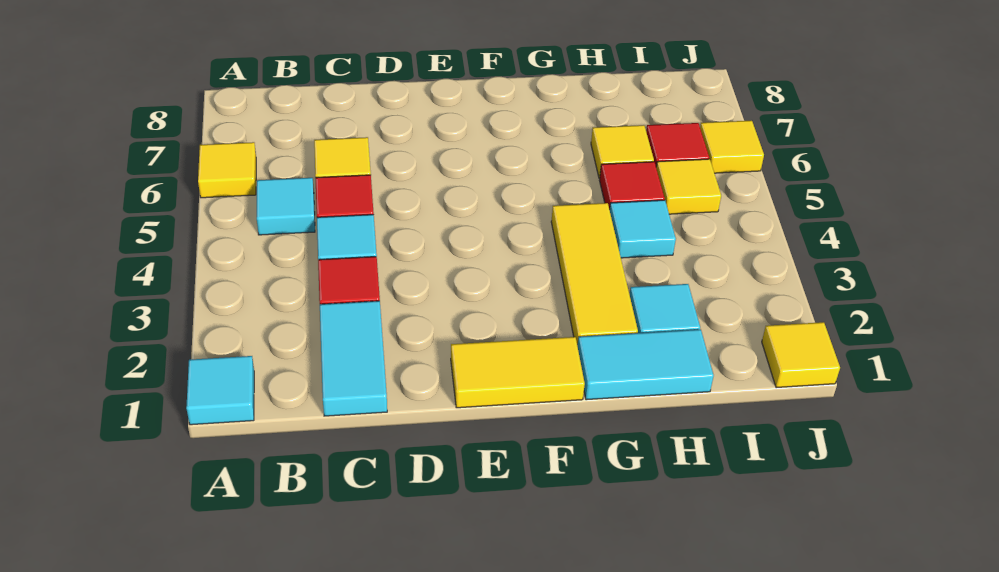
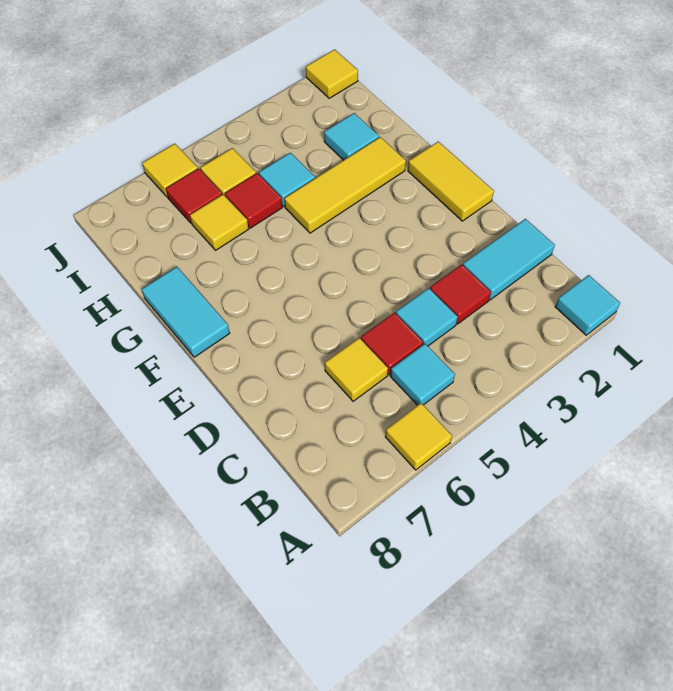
cyan 1x2 tile [578,329,714,400] -> cyan 1x2 tile moved to [142,267,230,357]

